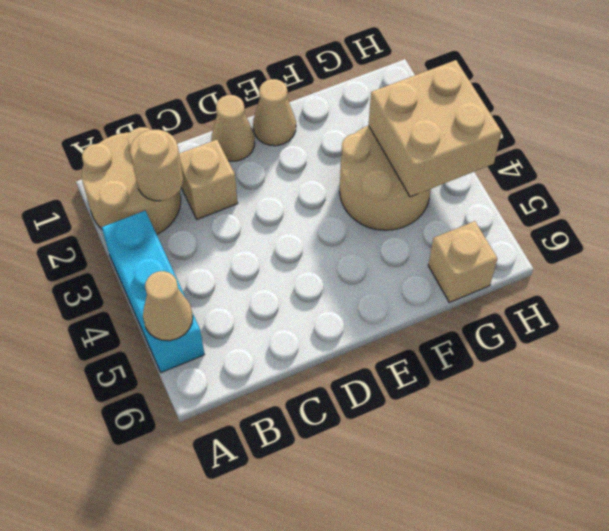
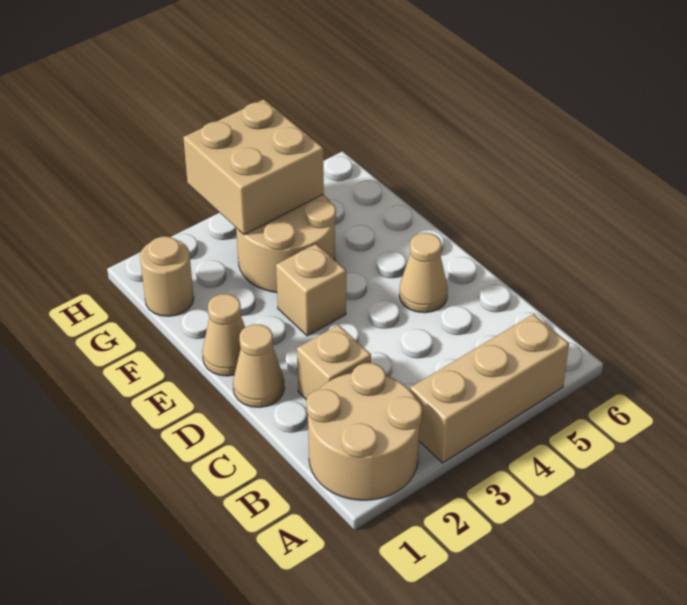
cyan 1x3 brick [102,211,205,373] -> tan 1x3 brick [410,314,569,463]
tan 1x1 cone [143,271,193,341] -> tan 1x1 cone moved to [399,233,448,313]
tan 1x1 round brick [130,130,183,201] -> tan 1x1 round brick moved to [140,236,194,316]
tan 1x1 brick [428,221,497,302] -> tan 1x1 brick moved to [276,244,346,336]

